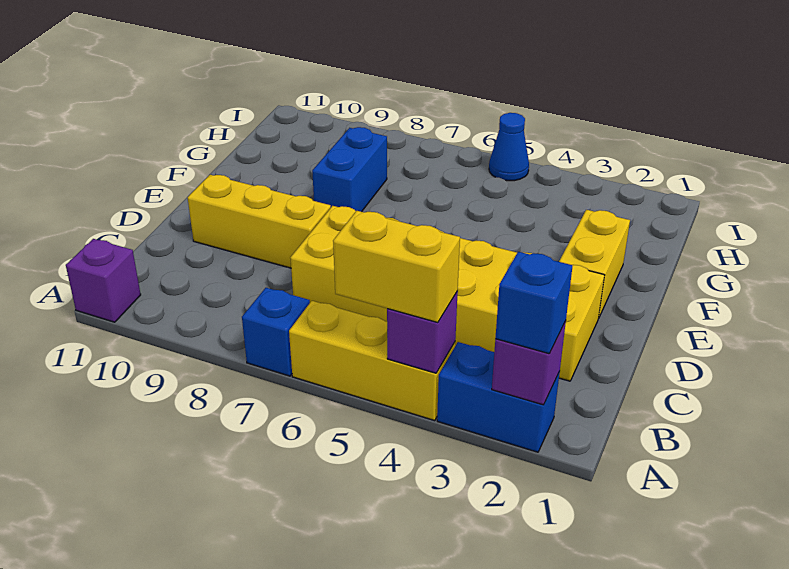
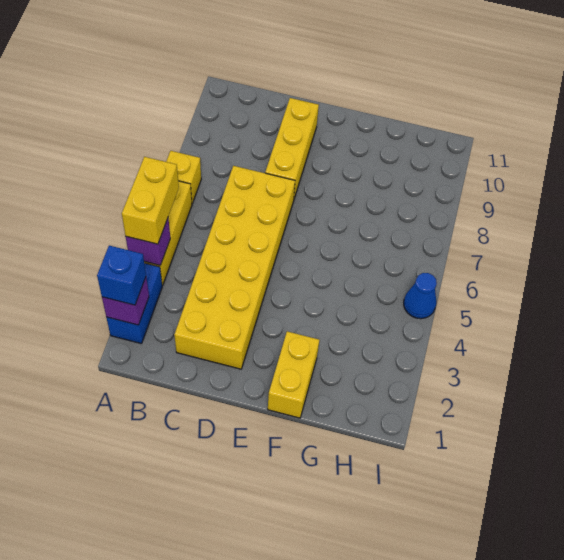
blue 1x1 brick [242,288,310,376] -> yellow 1x1 brick [166,151,201,204]
purple 1x1 brick [66,239,141,322] -> none
yellow 1x2 brick [559,210,630,318] -> yellow 1x2 brick turned to [268,331,319,418]
blue 1x2 brick [312,127,387,212] -> none

